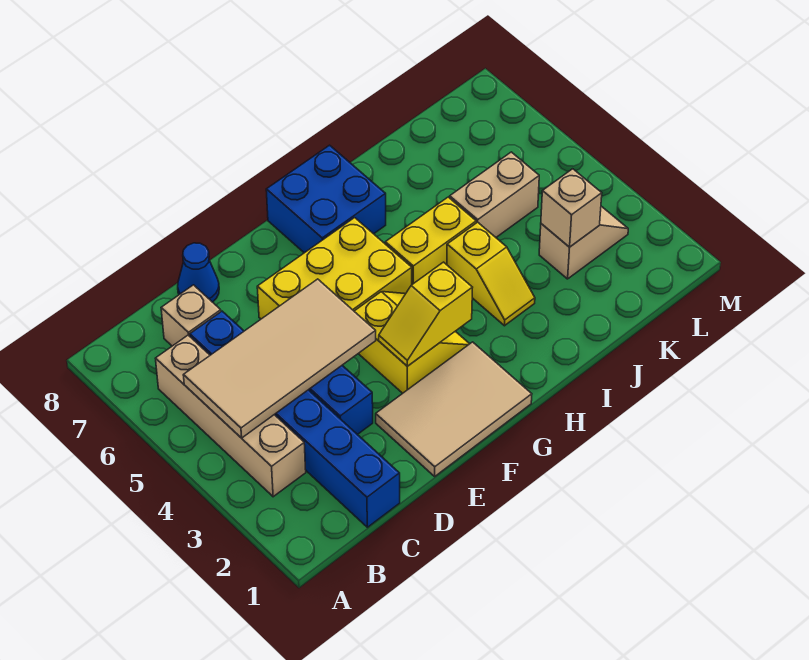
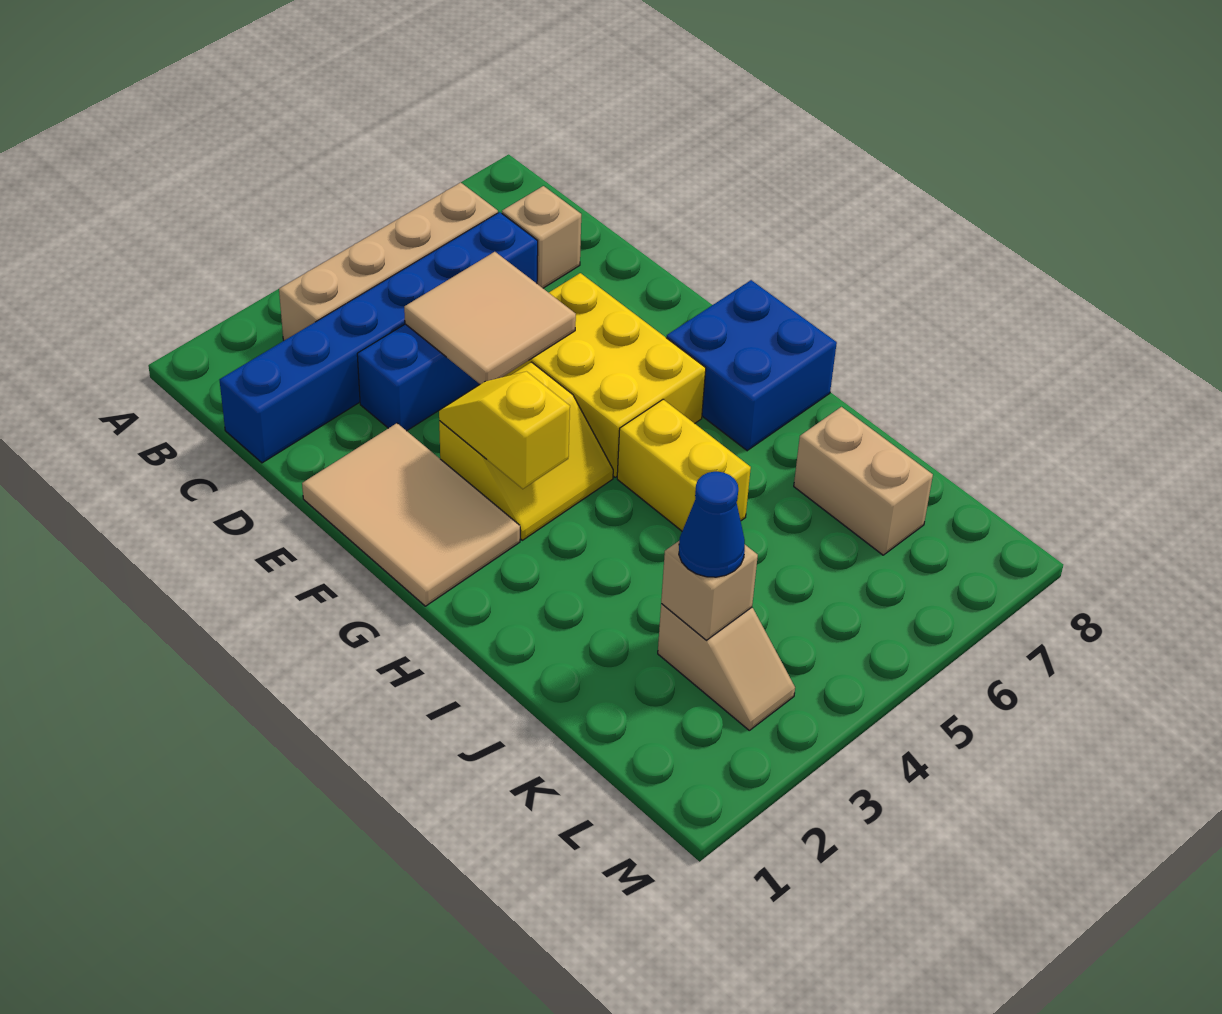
tan 2x4 tile [183,279,376,438] -> tan 2x2 tile [404,252,576,384]
blue 1x1 cone [178,243,219,302] -> blue 1x1 cone moved to [679,472,745,577]
yellow 1x2 slope [447,222,535,326] -> none
tan 1x2 brick [450,152,539,237] -> tan 1x2 brick moved to [794,407,933,555]

